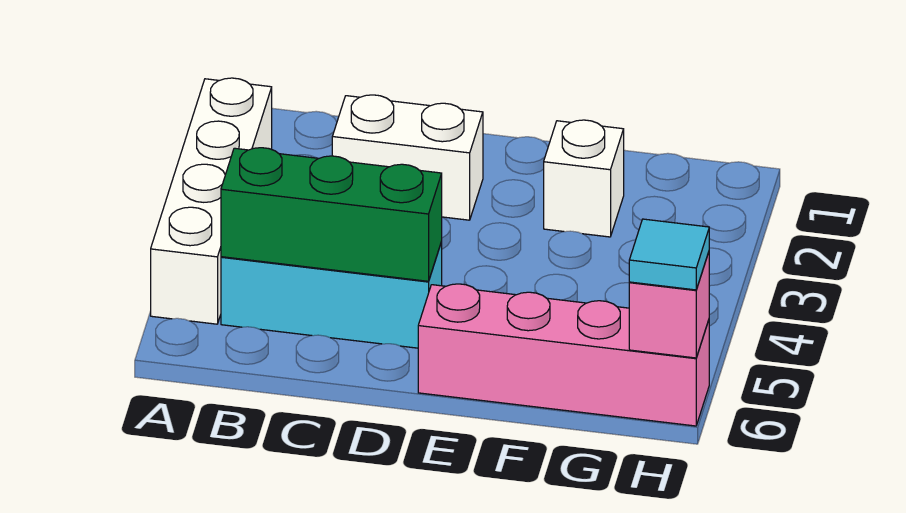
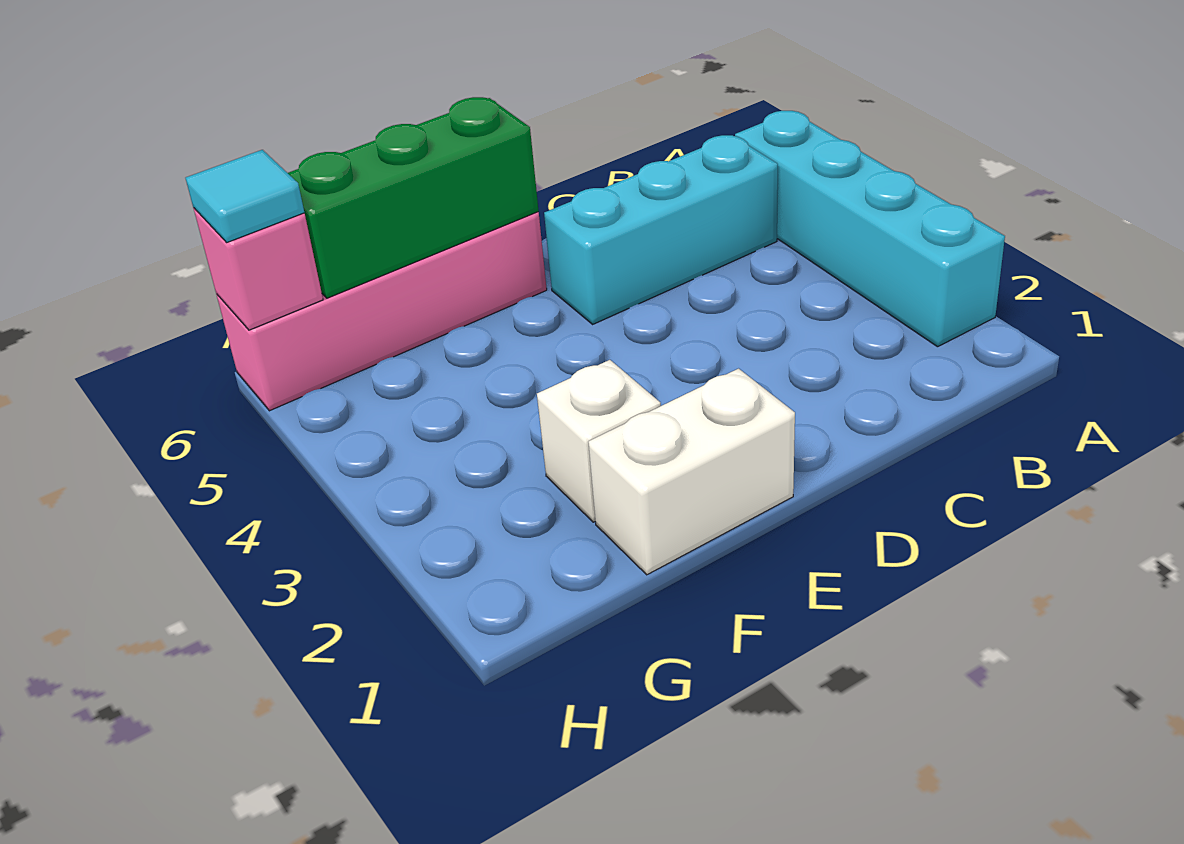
white 1x4 brick [151,78,272,324] -> cyan 1x4 brick [735,111,1005,347]
green 1x3 brick [221,148,442,281] -> green 1x3 brick moved to [288,97,539,298]
white 1x2 brick [332,95,483,220] -> white 1x2 brick moved to [588,369,795,575]

